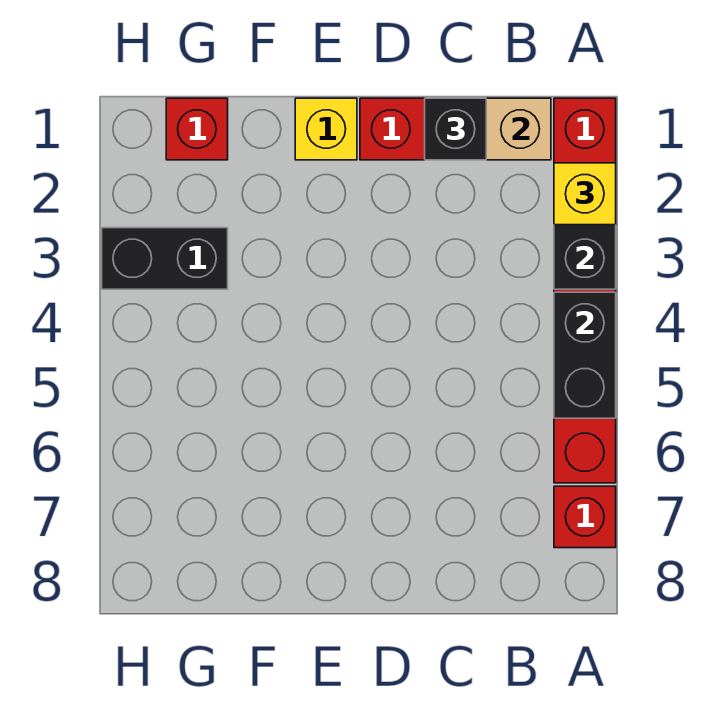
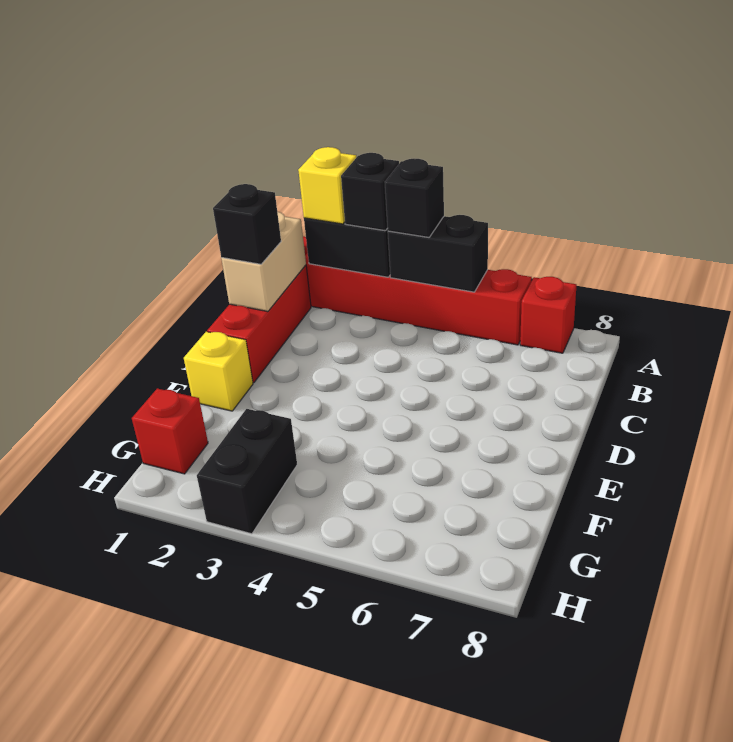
none -> black 1x1 brick [341,153,399,231]
none -> black 1x1 brick [385,159,444,237]

